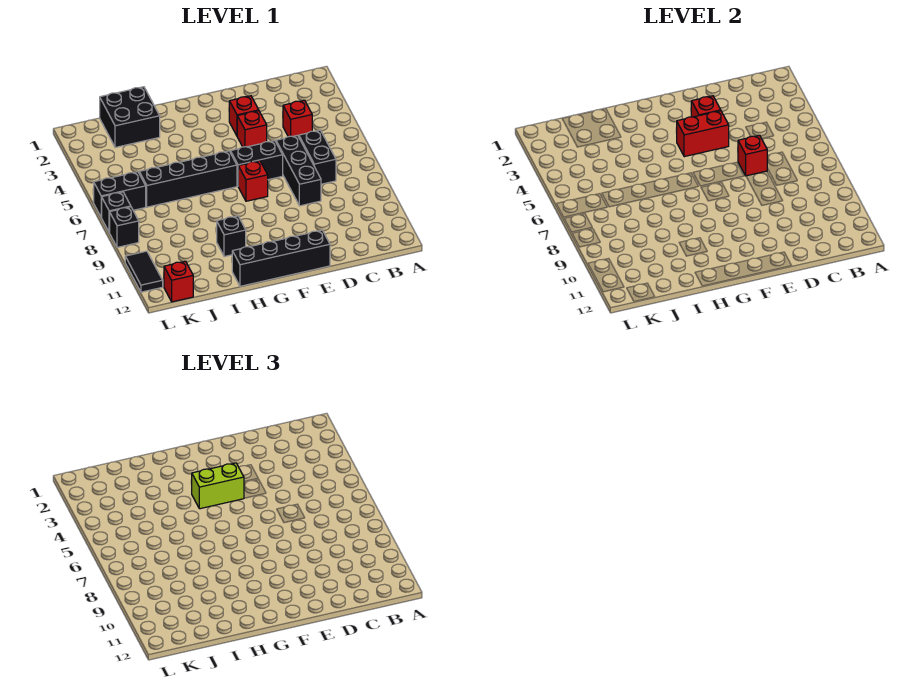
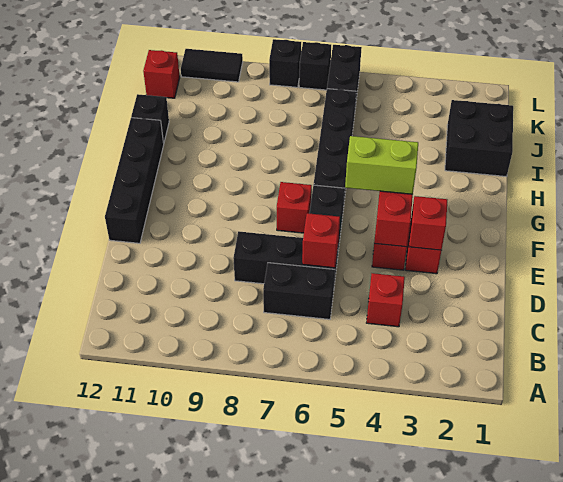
lime 1x2 brick [191,463,244,509] -> lime 1x2 brick turned to [345,136,418,194]
black 1x1 brick [217,216,246,257] -> black 1x1 brick moved to [131,94,169,144]

